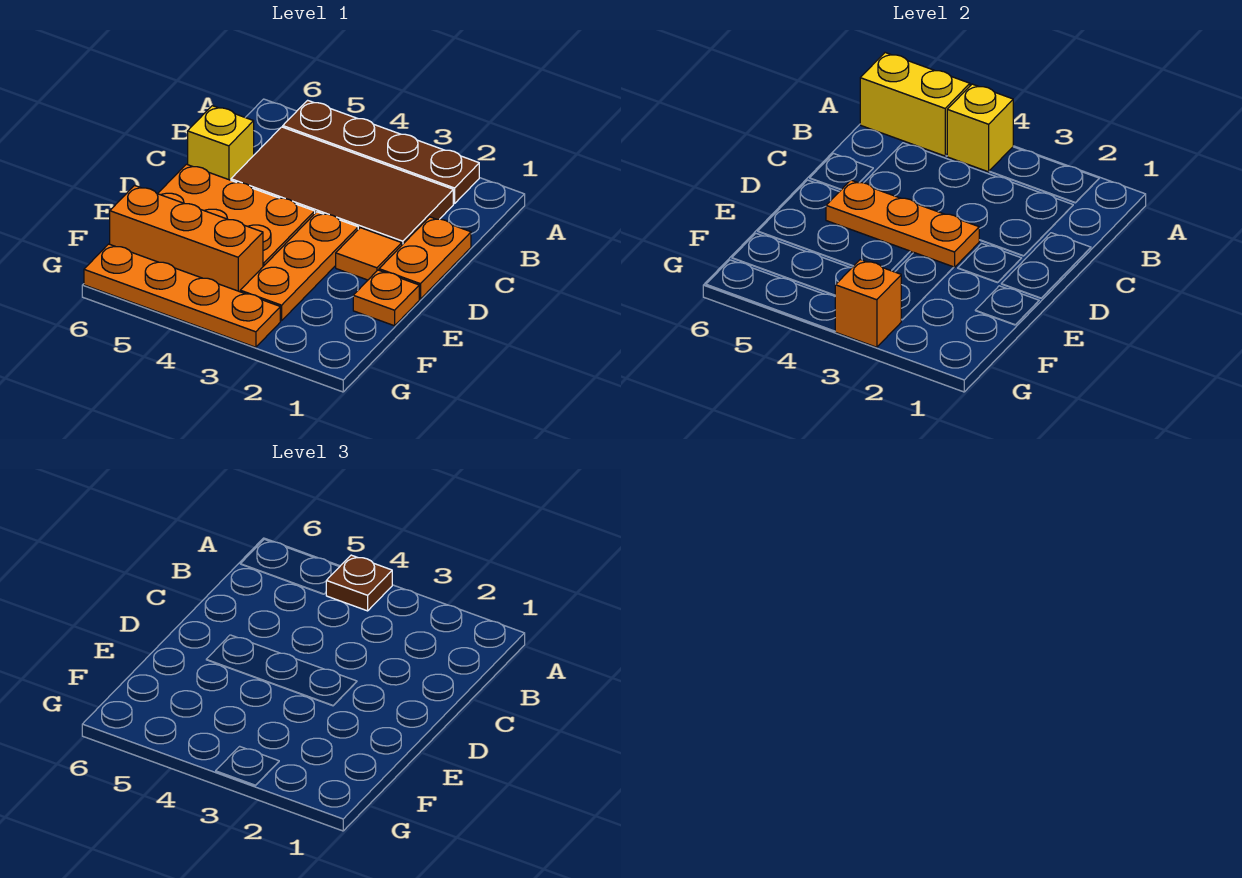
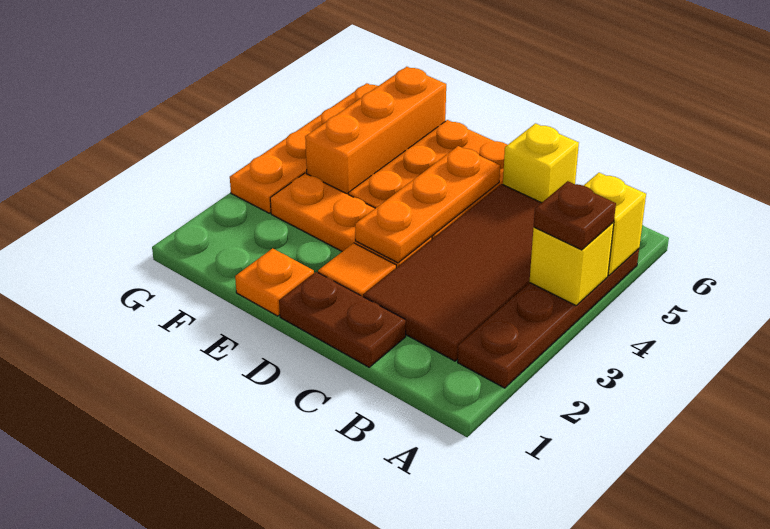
yellow 1x2 brick [860,53,970,156] -> yellow 1x1 brick [583,173,646,275]
orange 1x2 plate [379,217,471,299] -> brown 1x2 plate [279,272,406,367]
orange 1x1 brick [835,260,901,347] -> none

